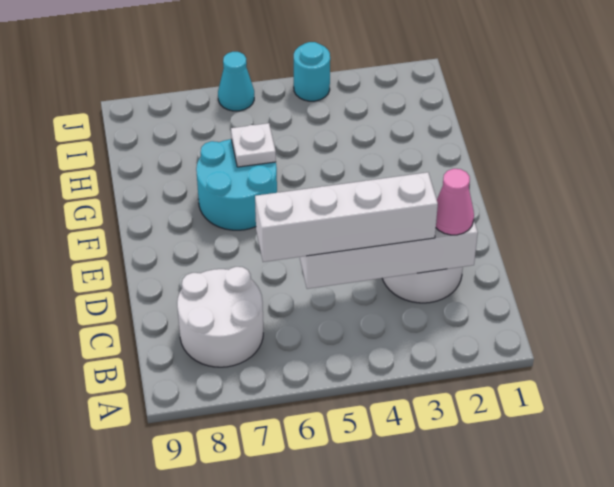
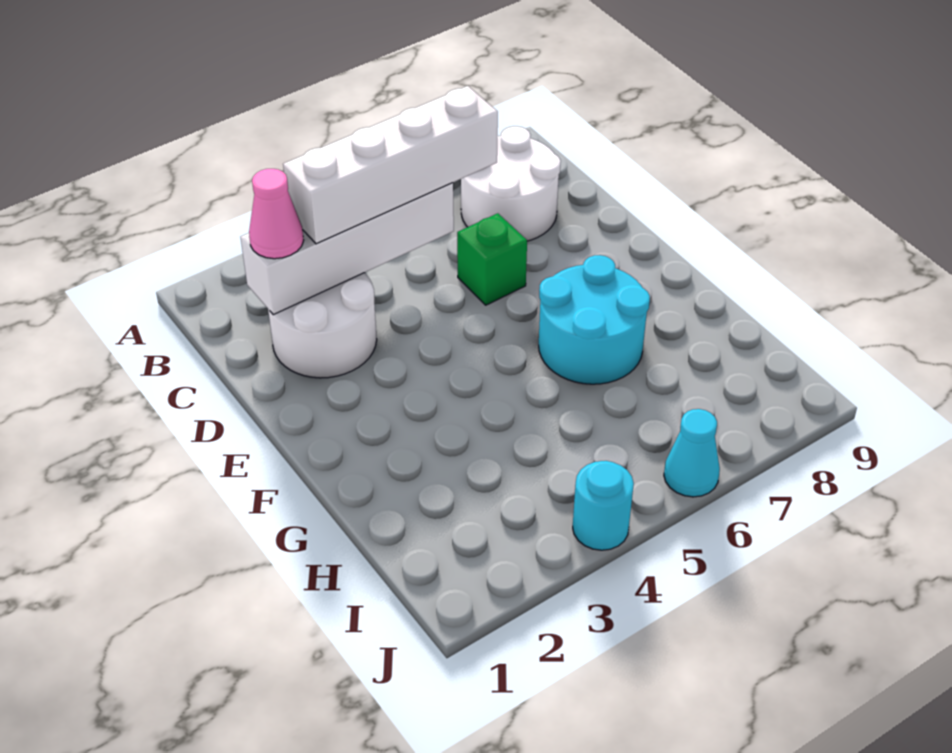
none -> green 1x1 brick [457,213,527,305]
white 1x1 plate [231,123,276,167] -> none

